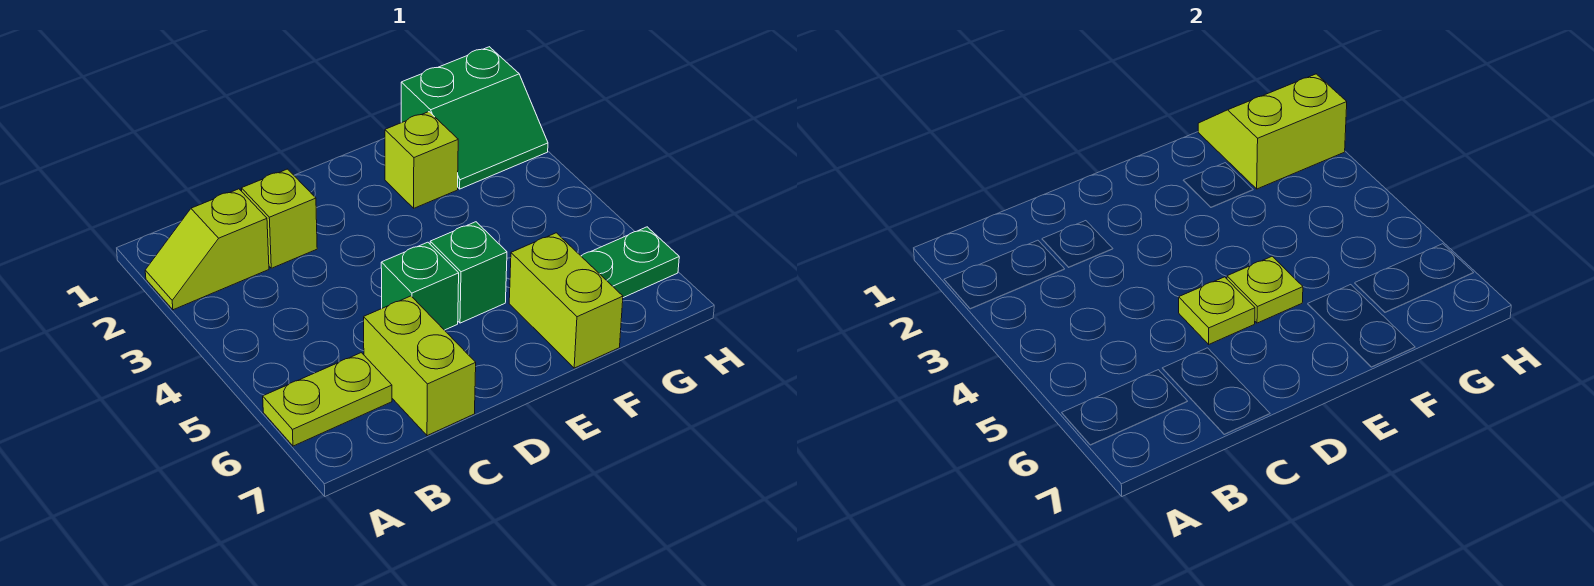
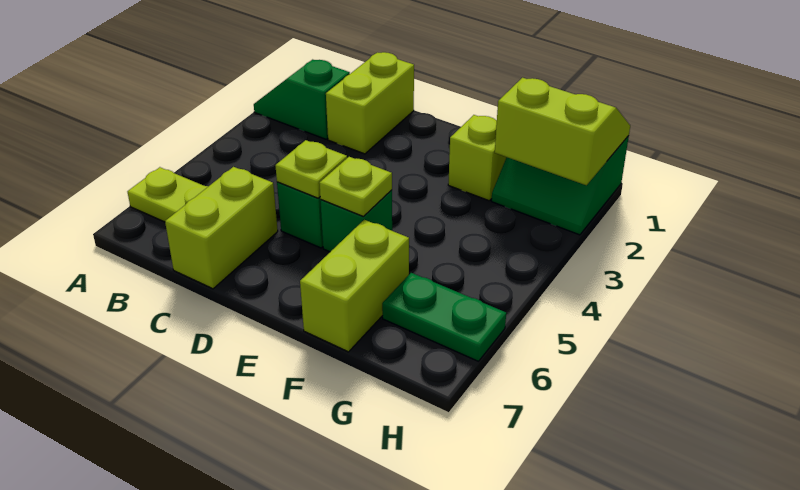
lime 1x2 slope [145,189,269,310] -> green 1x2 slope [254,60,350,139]
lime 1x1 brick [241,169,317,268] -> lime 1x2 brick [326,52,414,154]

